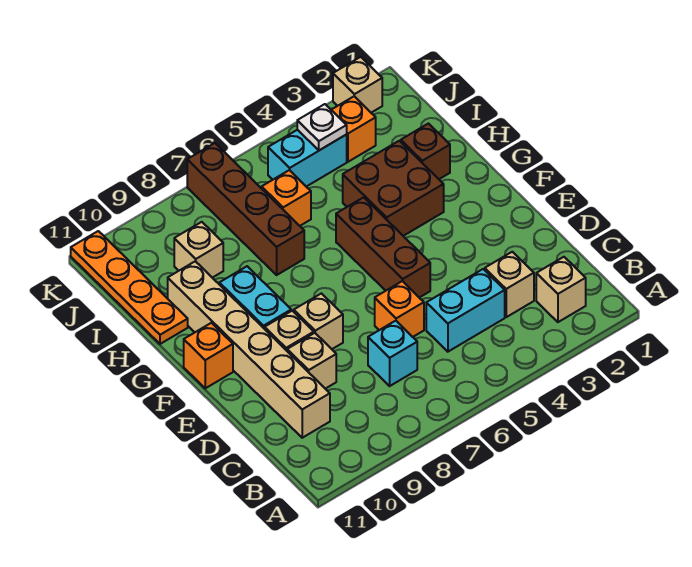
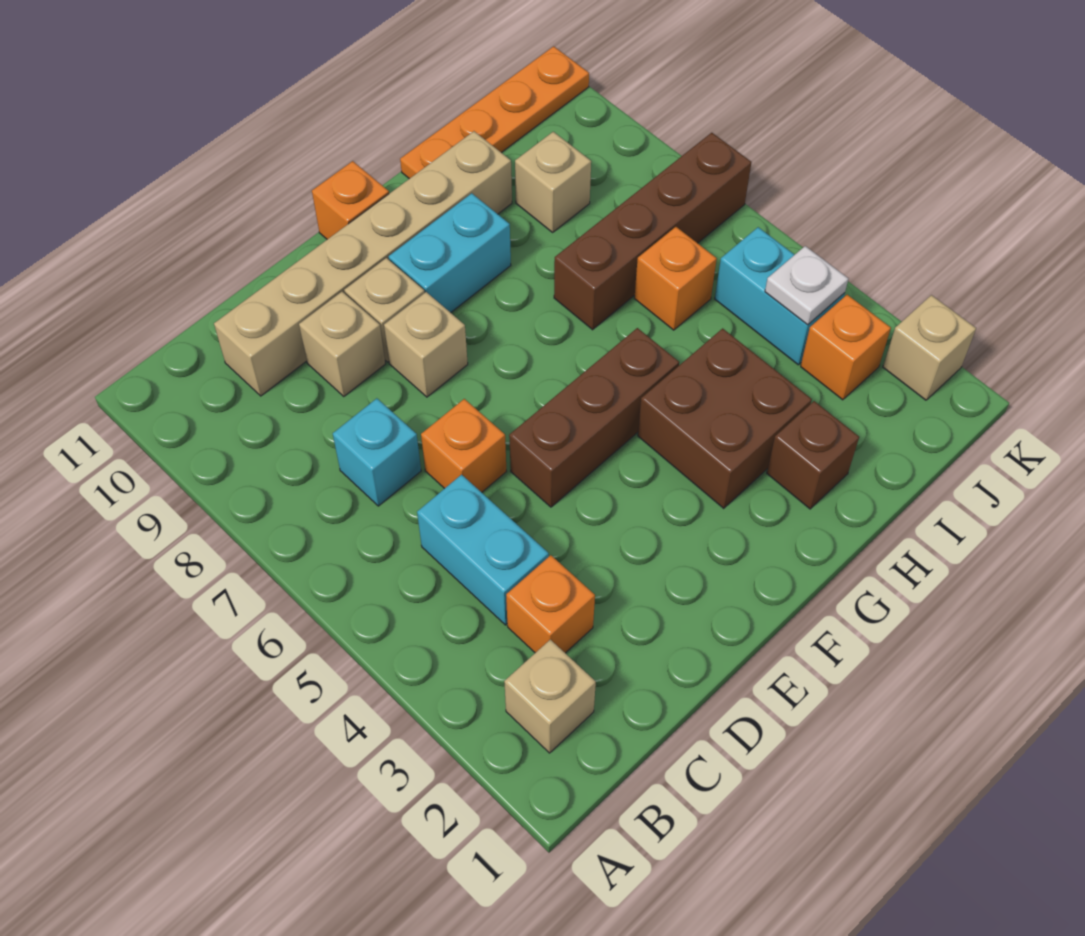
tan 1x1 brick [485,252,534,317] -> orange 1x1 brick [506,555,595,653]

